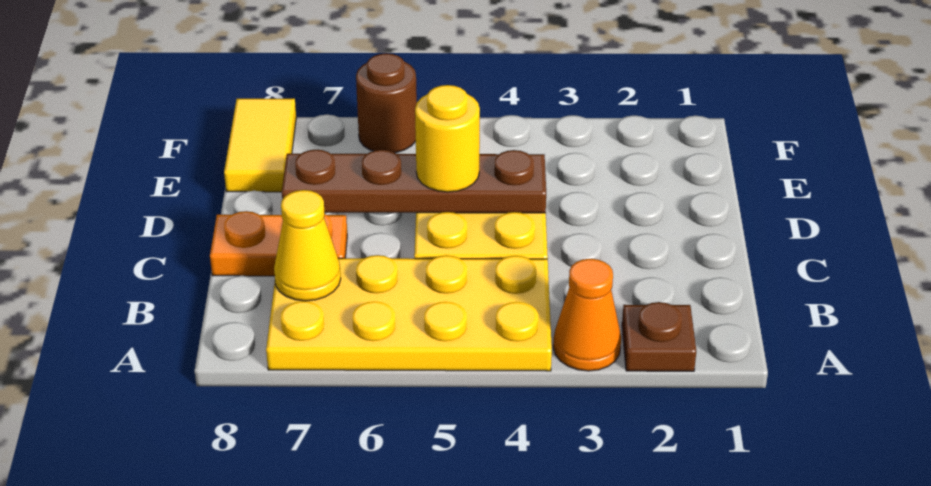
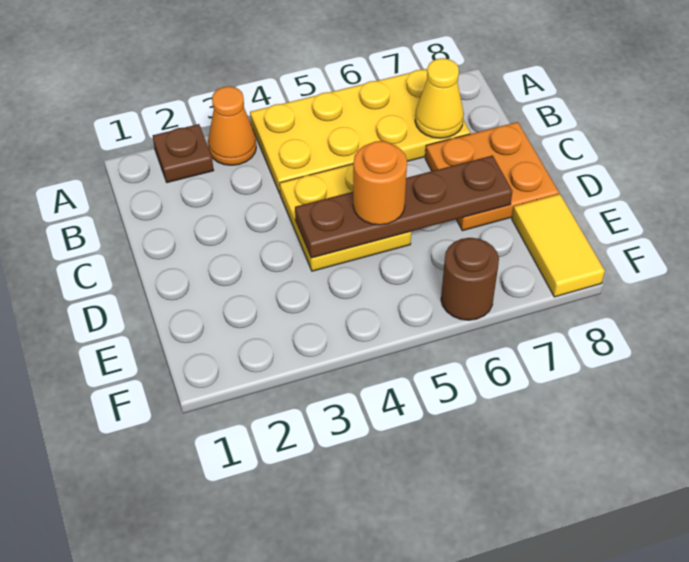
orange 1x2 plate [210,211,347,276] -> orange 2x2 plate [425,122,559,231]
yellow 1x1 round brick [415,85,480,192] -> orange 1x1 round brick [353,141,407,225]

